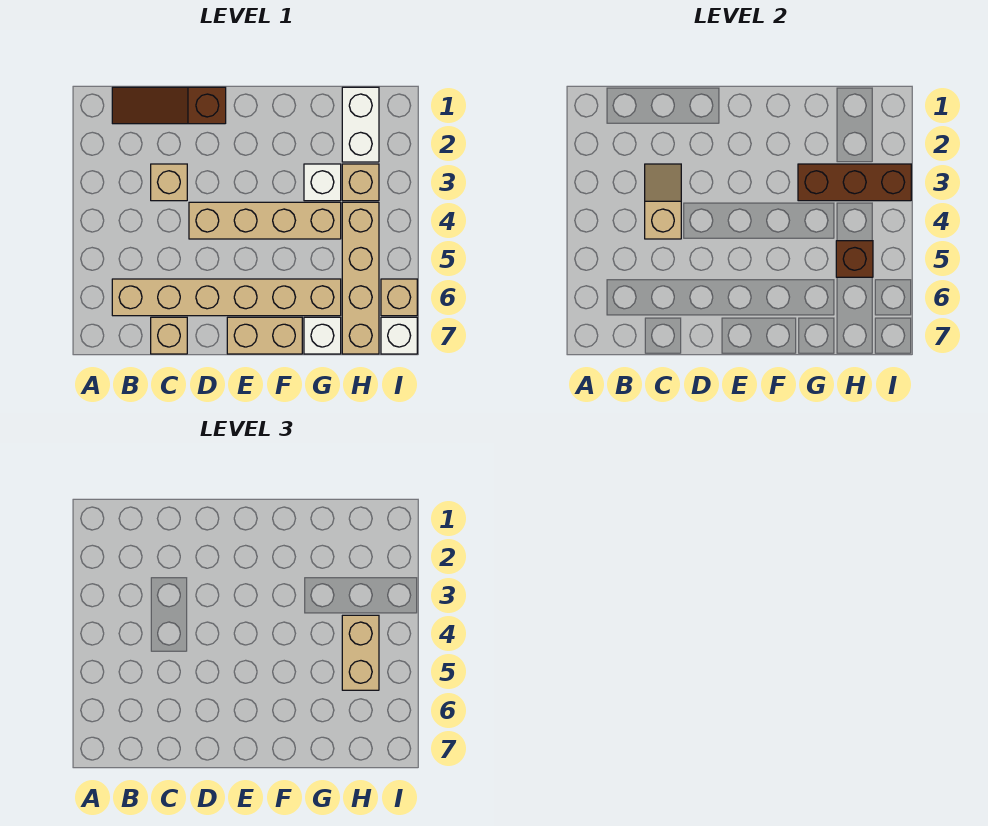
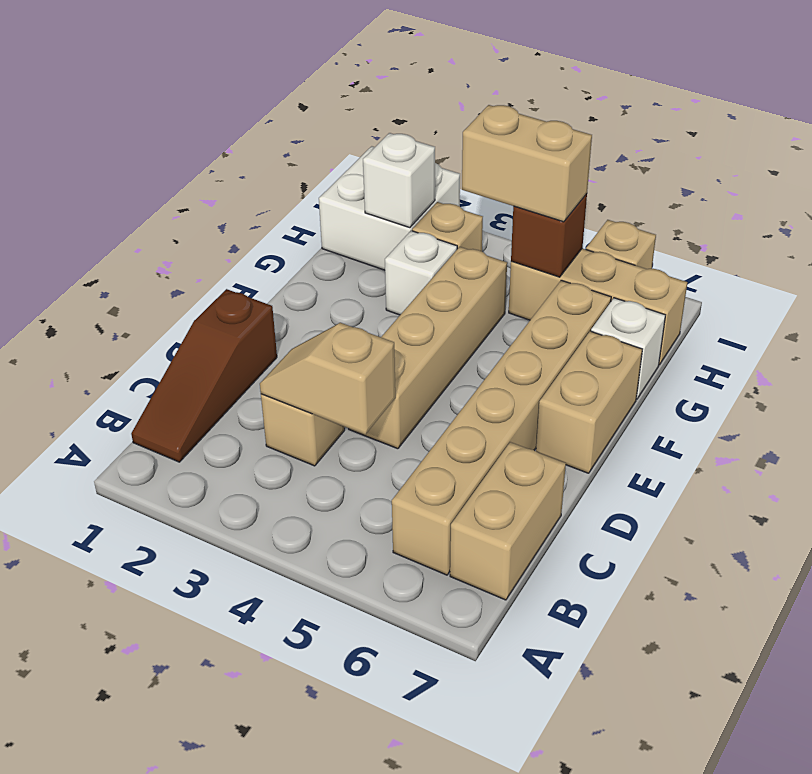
tan 1x1 brick [151,317,187,354] -> tan 1x2 brick [450,442,566,600]
brown 1x3 brick [798,164,911,201] -> none
white 1x2 brick [342,87,379,162] -> white 2x2 brick [319,146,460,270]
tan 1x4 brick [342,202,379,354] -> tan 1x3 brick [509,248,687,365]
white 1x1 brick [381,317,417,354] -> white 1x1 brick moved to [363,133,435,228]

